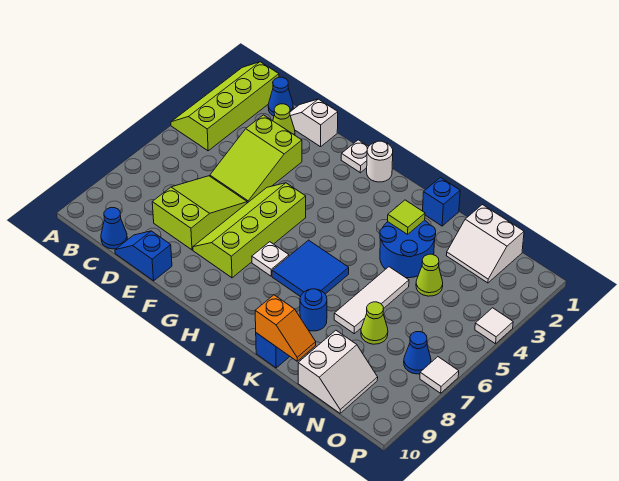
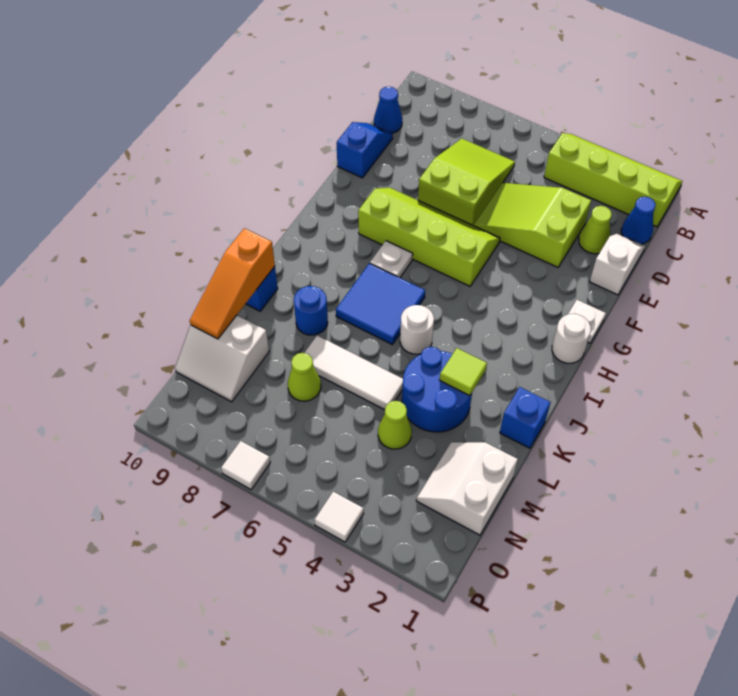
lime 2x3 slope [152,176,247,250] -> lime 2x3 slope turned to [418,139,515,226]
none -> white 1x1 round brick [400,305,434,354]
orange 1x2 slope [255,295,316,361] -> orange 1x3 slope [190,228,275,339]
blue 1x1 cone [404,332,431,374] -> none

